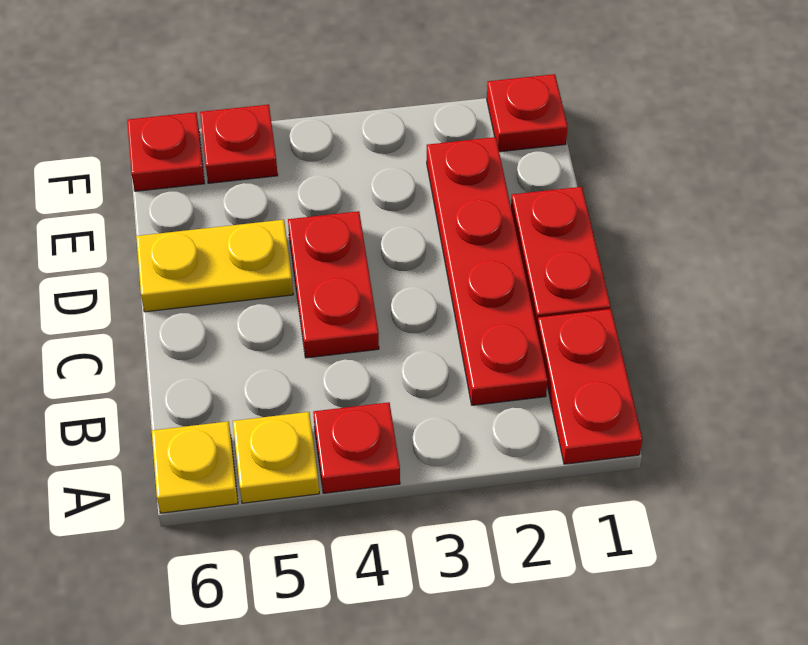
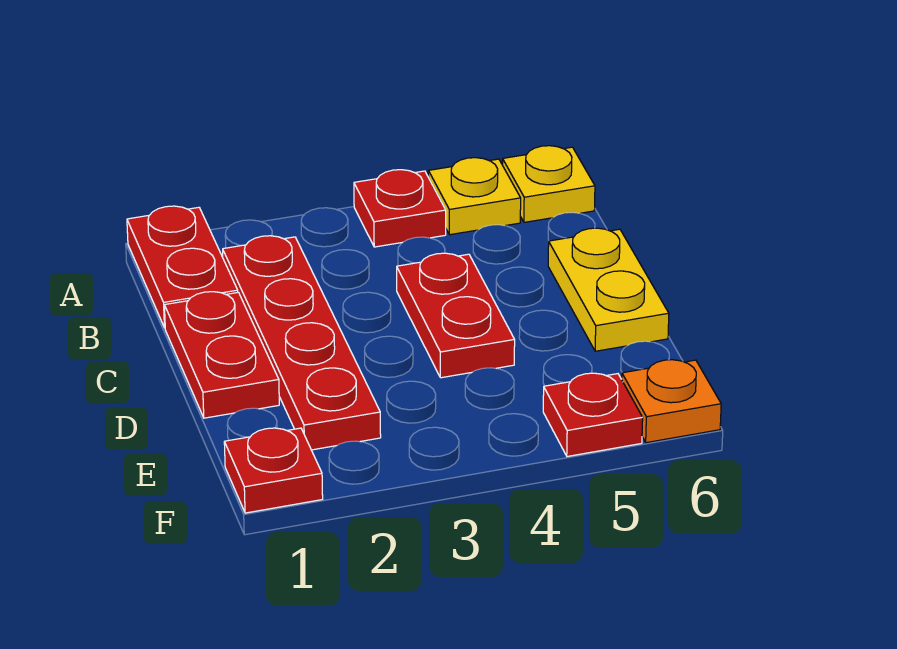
yellow 1x2 plate [136,220,293,312] -> yellow 1x2 plate turned to [548,228,669,351]
red 1x1 plate [127,112,205,191] -> orange 1x1 plate [622,360,721,443]

